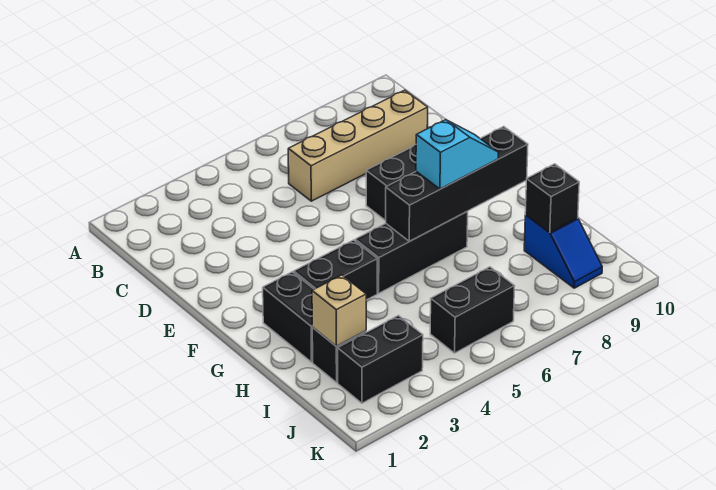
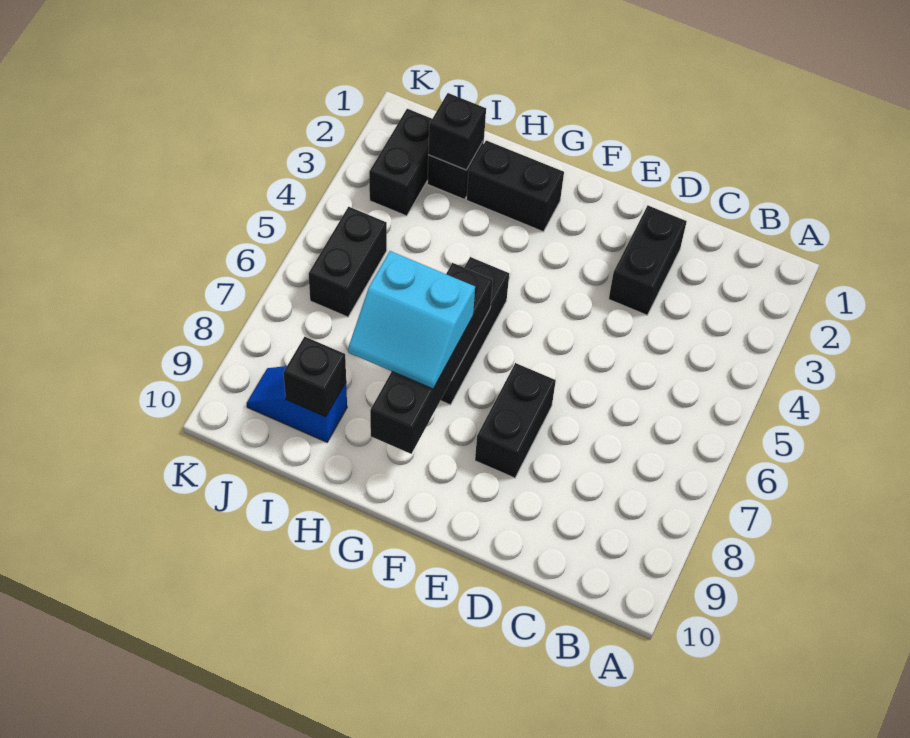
tan 1x4 brick [288,90,428,201] -> none
black 1x2 brick [294,240,377,300] -> black 1x2 brick moved to [609,206,687,315]
cyan 1x2 slope [416,120,499,189] -> cyan 2x2 slope [348,251,475,389]
tan 1x1 brick [312,275,366,346] -> black 1x1 brick [428,93,486,170]

